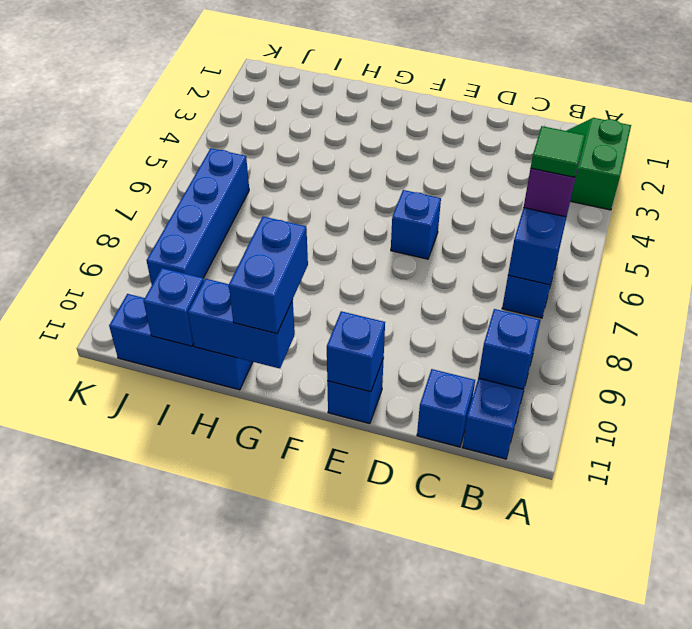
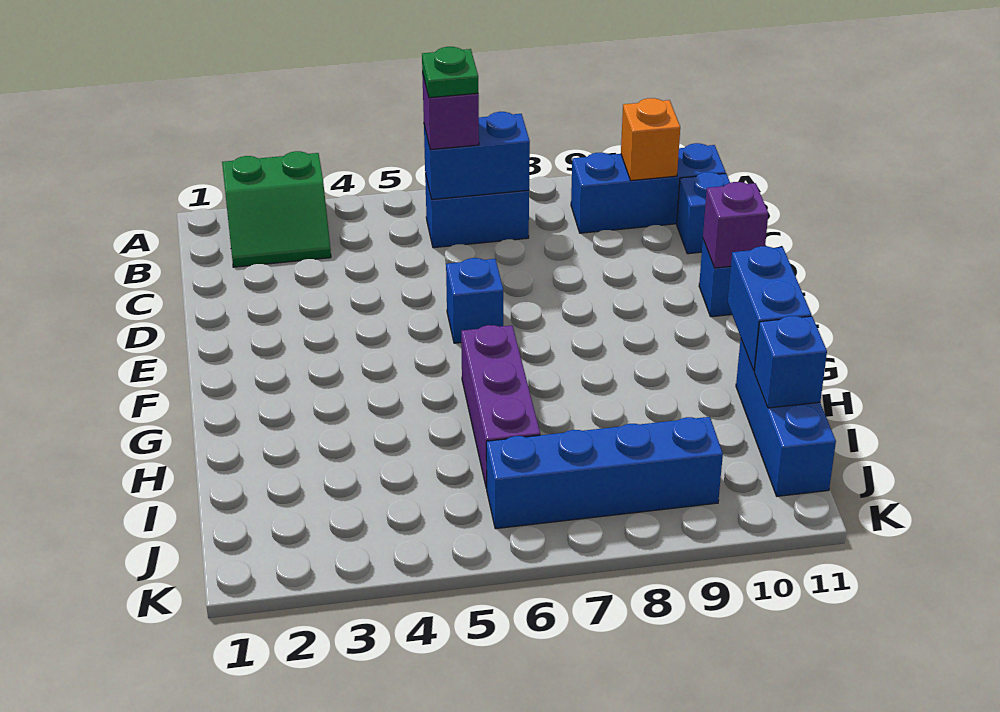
green 1x1 tile [531,126,585,177] -> green 1x1 plate [422,47,478,98]
blue 1x1 brick [478,309,539,389] -> orange 1x1 brick [621,98,680,181]
blue 1x1 brick [327,311,385,392] -> purple 1x1 brick [703,182,768,268]
none -> purple 1x3 brick [461,325,540,488]
blue 1x2 brick [229,217,308,334] -> none

